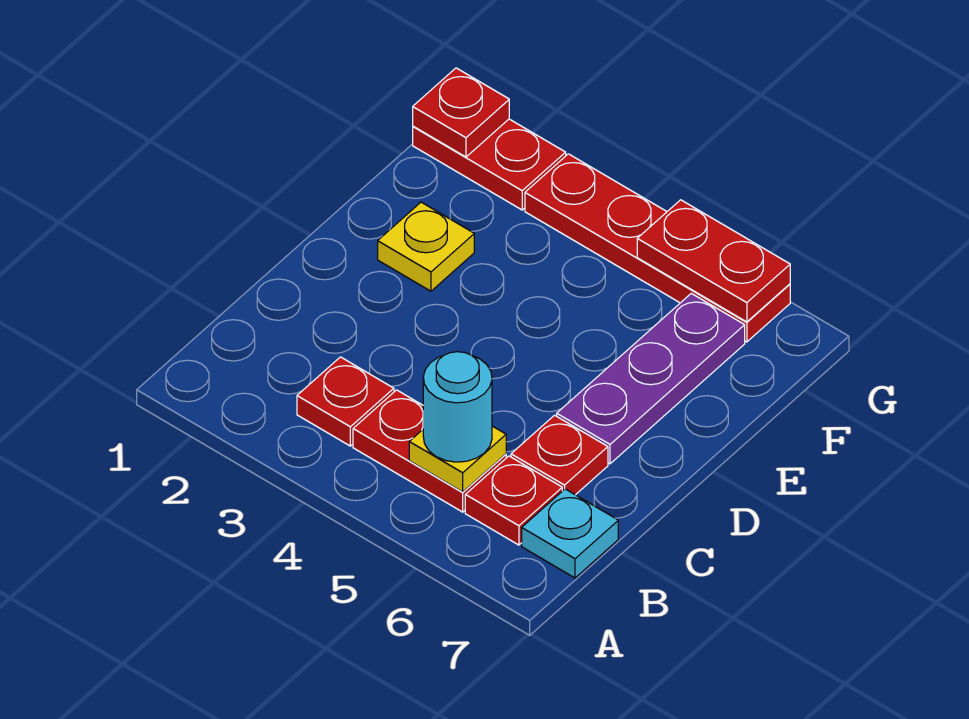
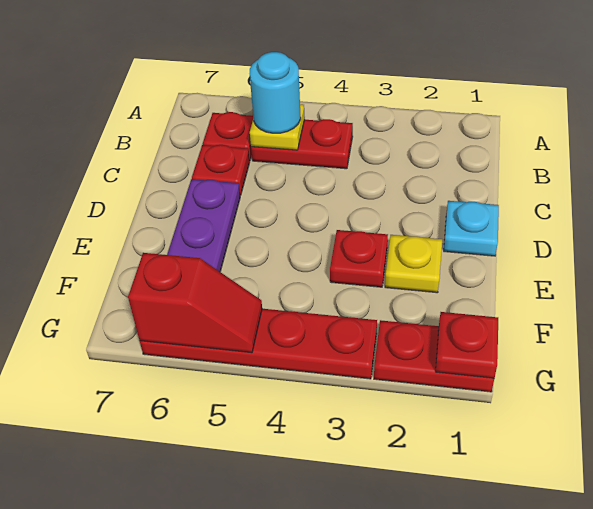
red 1x1 plate [297,357,394,446] -> red 1x1 plate moved to [330,230,388,287]
cyan 1x1 plate [522,489,618,578] -> cyan 1x1 plate moved to [444,201,499,256]
red 1x2 plate [637,200,790,322] -> red 1x2 slope [128,253,262,353]

